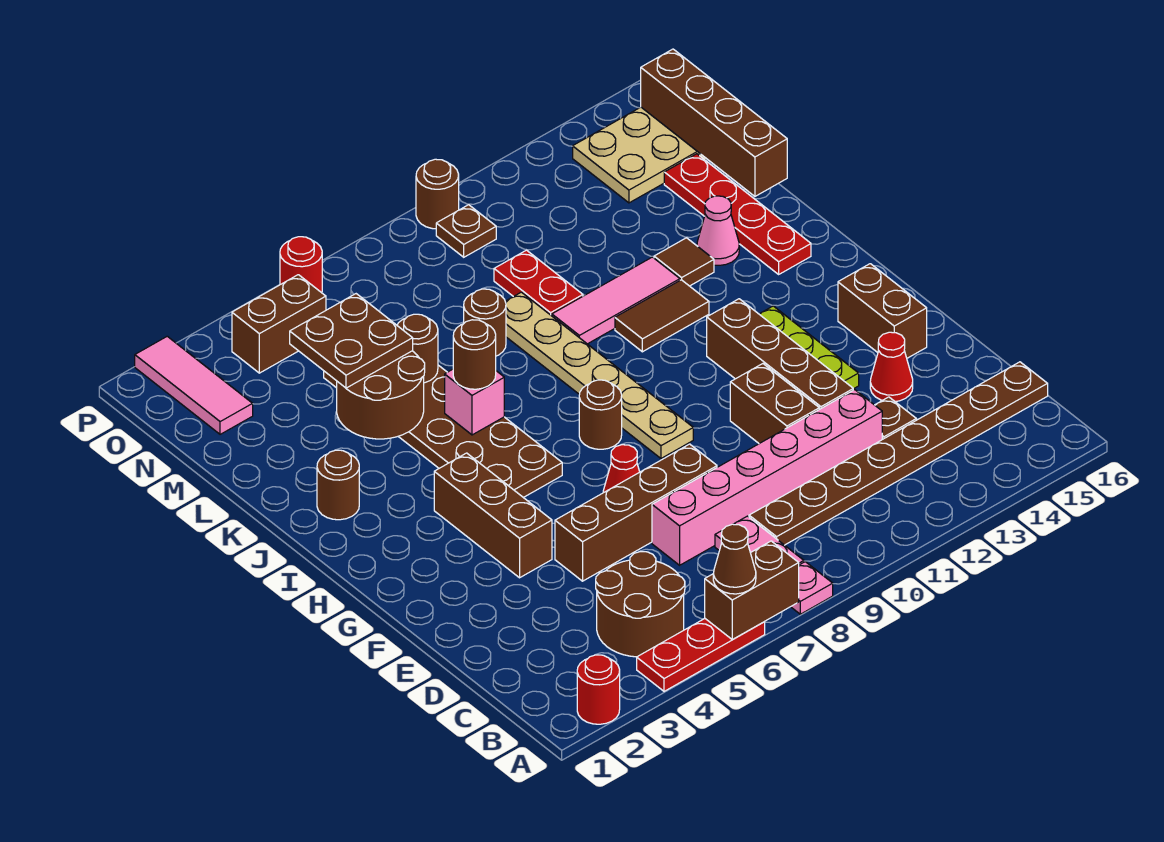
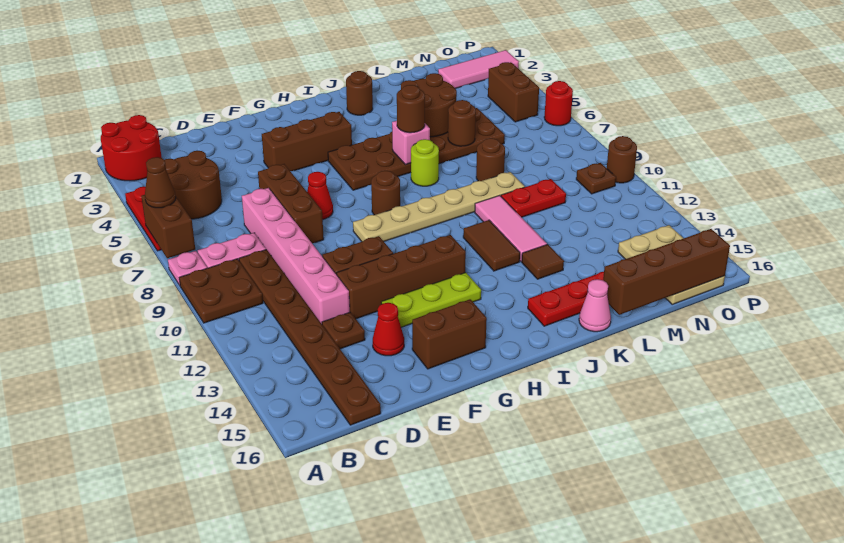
red 1x1 round brick [577,655,620,724] -> red 2x2 round brick [101,115,162,181]
brown 1x4 brick [555,444,717,581] -> brown 1x3 brick [258,164,324,243]
none -> lime 1x1 round brick [411,139,439,186]
pink 1x1 cone [697,196,739,265] -> pink 1x1 cone moved to [579,279,611,332]
brown 2x2 plate [290,294,413,388] -> brown 2x2 plate moved to [179,259,263,323]

